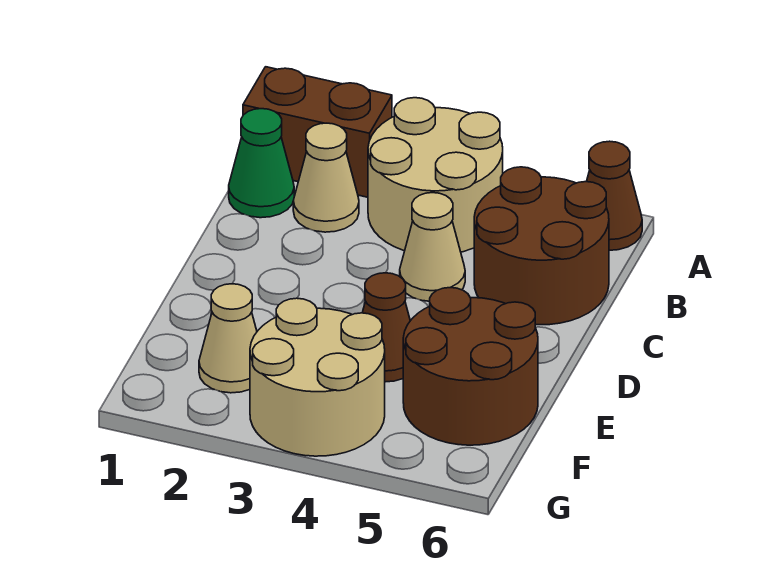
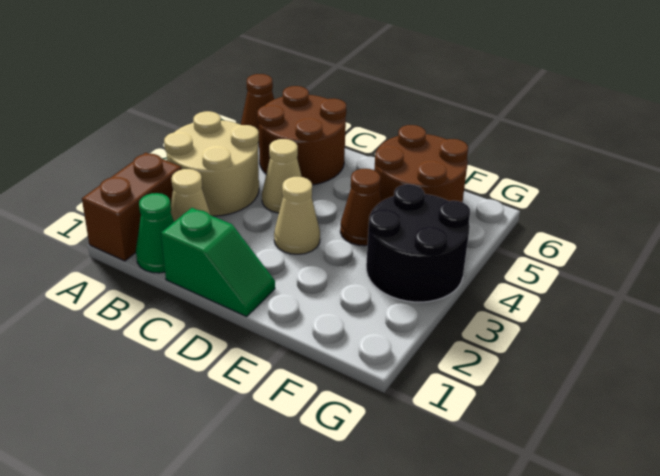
none -> green 1x2 slope [161,208,275,317]
tan 1x1 cone [199,284,257,393] -> tan 1x1 cone moved to [274,177,320,254]
tan 2x2 round brick [250,298,385,456] -> black 2x2 round brick [366,184,470,302]

